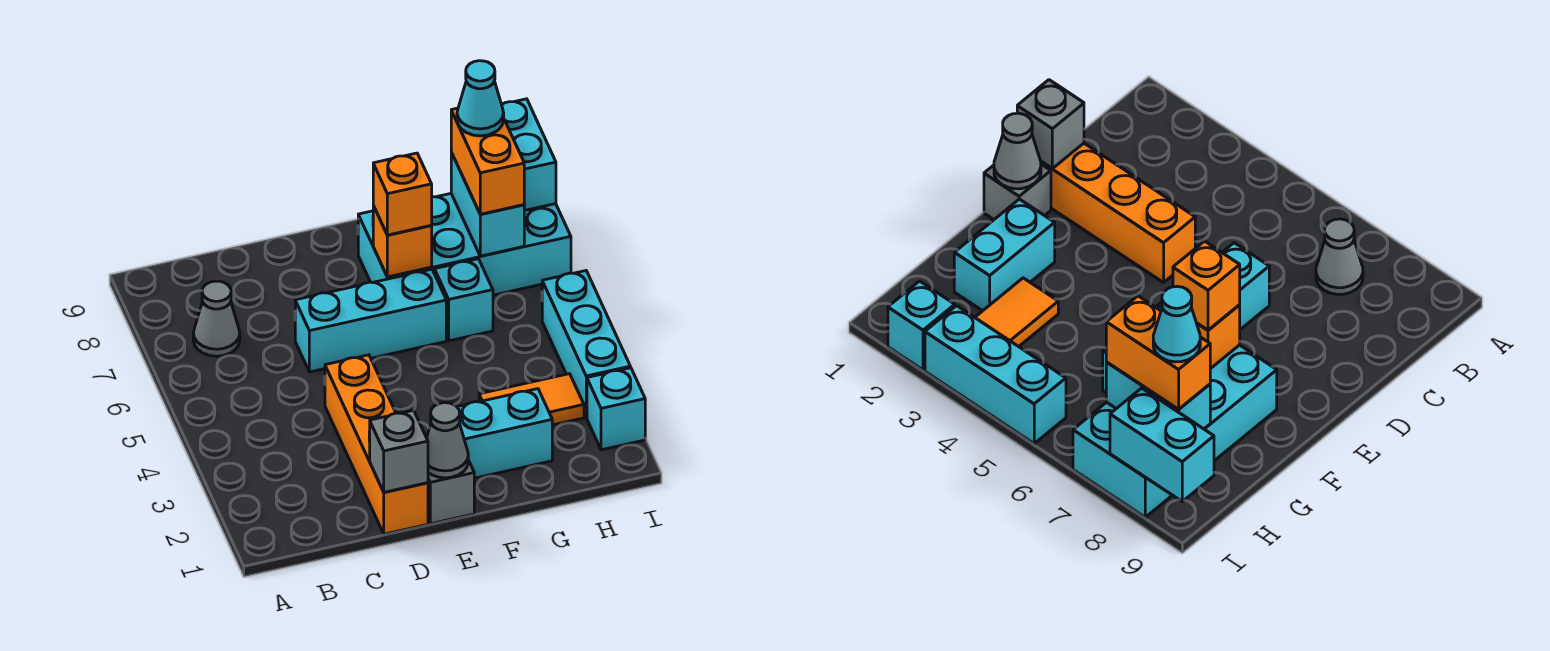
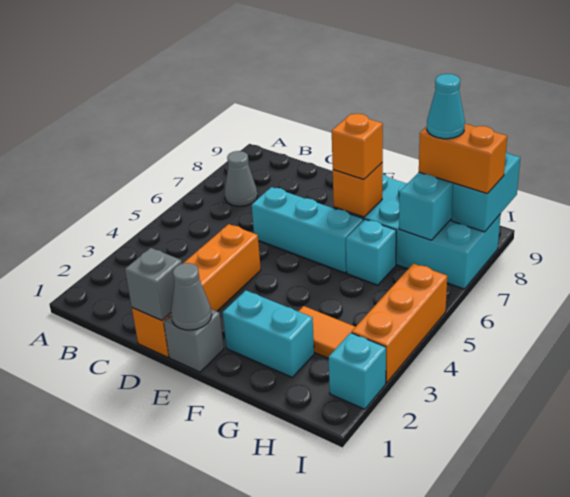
orange 1x2 brick [451,108,524,214] -> orange 1x2 brick turned to [419,124,507,194]
cyan 1x3 brick [542,271,630,417] -> orange 1x3 brick [352,263,447,383]

